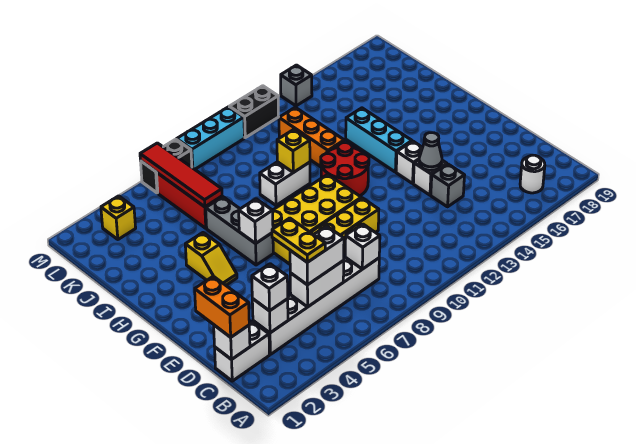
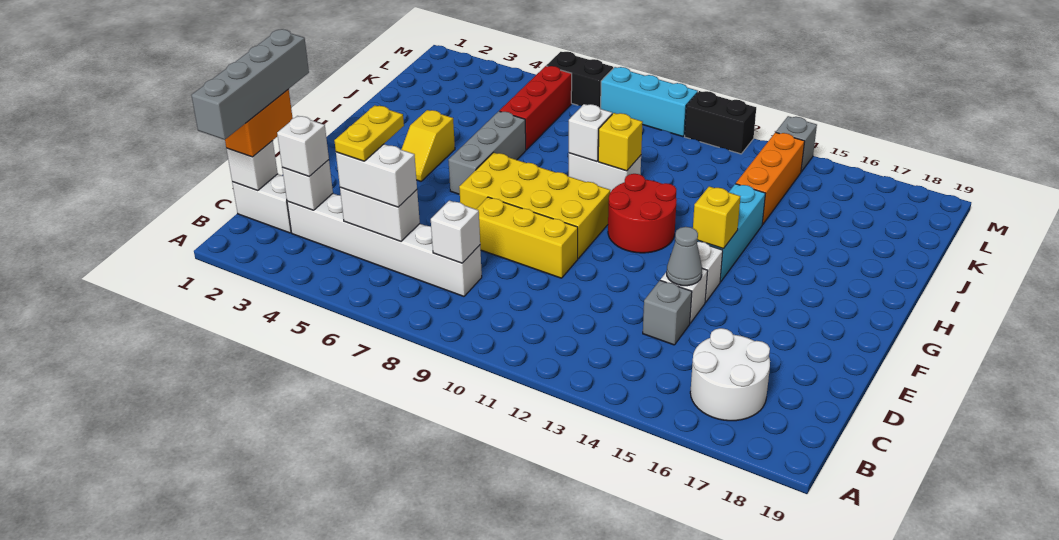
none -> grey 1x4 brick [191,29,309,140]
white 1x1 round brick [520,155,545,193] -> white 2x2 round brick [690,328,770,421]
white 1x1 brick [239,199,273,243] -> white 1x1 brick moved to [569,104,612,161]
orange 1x3 brick [279,107,344,167] -> orange 1x3 brick moved to [736,132,805,225]
red 1x4 tile [140,143,222,207] -> none
yellow 1x1 brick [101,196,136,239] -> yellow 1x1 brick moved to [693,186,741,249]

